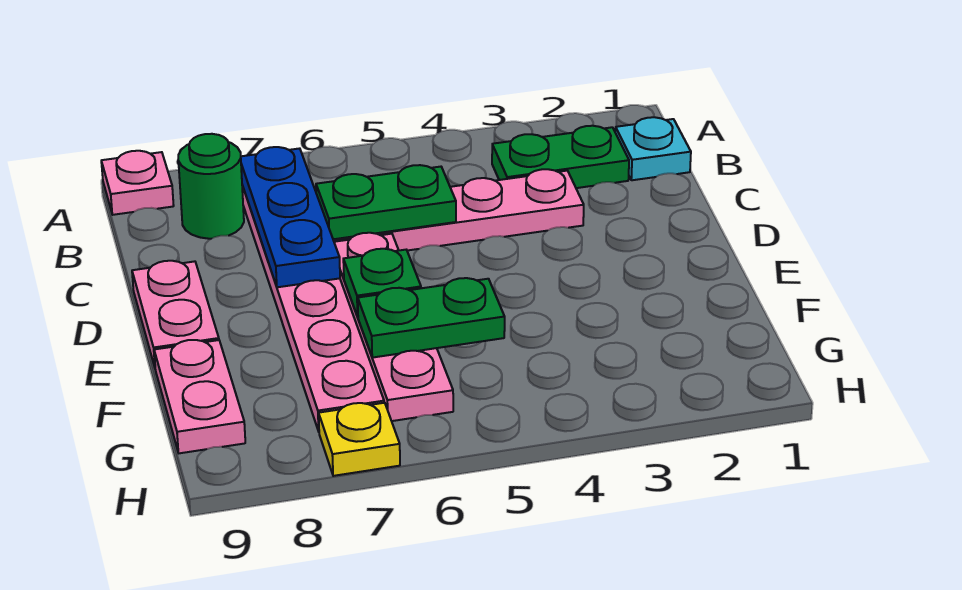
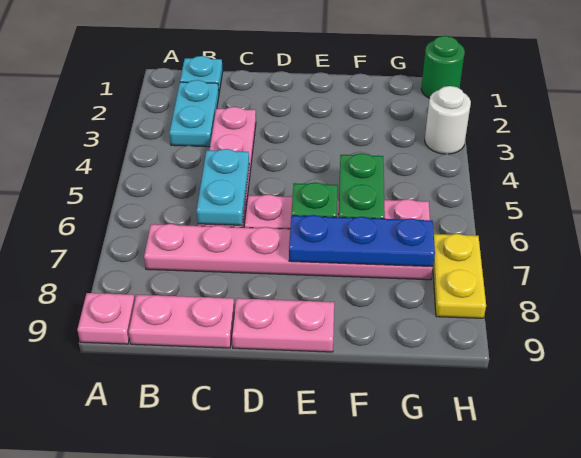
green 1x2 plate [492,126,629,188] -> cyan 1x2 plate [169,80,219,147]
blue 1x3 plate [241,147,340,287] -> blue 1x3 plate moved to [289,215,435,267]
green 1x1 round brick [178,134,244,239] -> green 1x1 round brick moved to [421,36,465,99]
green 1x2 plate [316,165,456,239] -> cyan 1x2 plate [196,149,249,225]
pink 1x2 plate [154,340,245,453] -> pink 1x2 plate moved to [129,295,234,348]
none -> white 1x1 round brick [425,86,471,154]
yellow 1x1 plate [319,403,400,476] -> yellow 1x2 plate [433,234,486,318]

